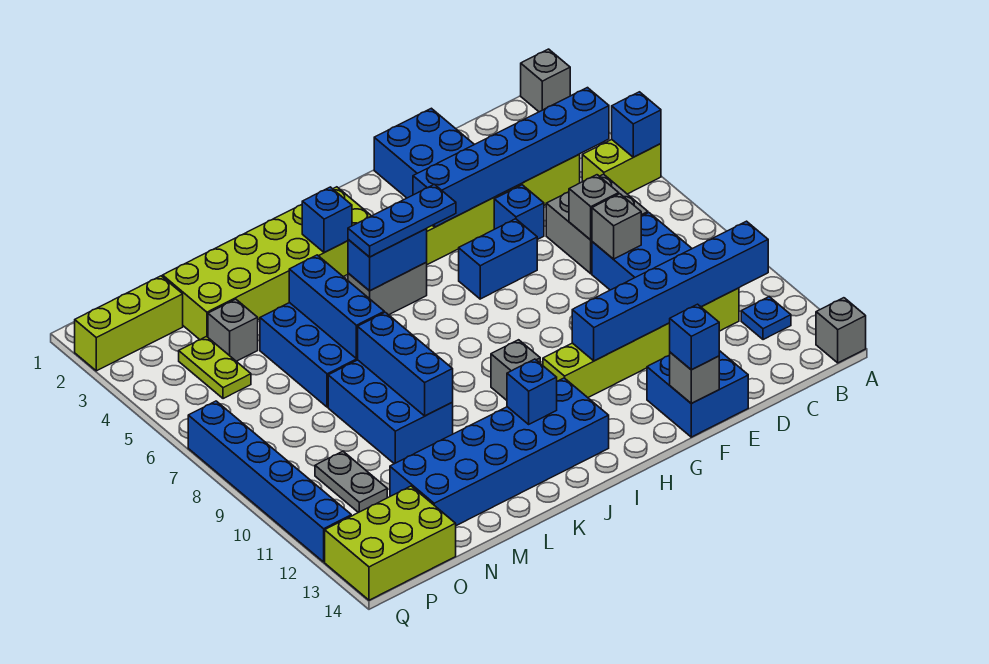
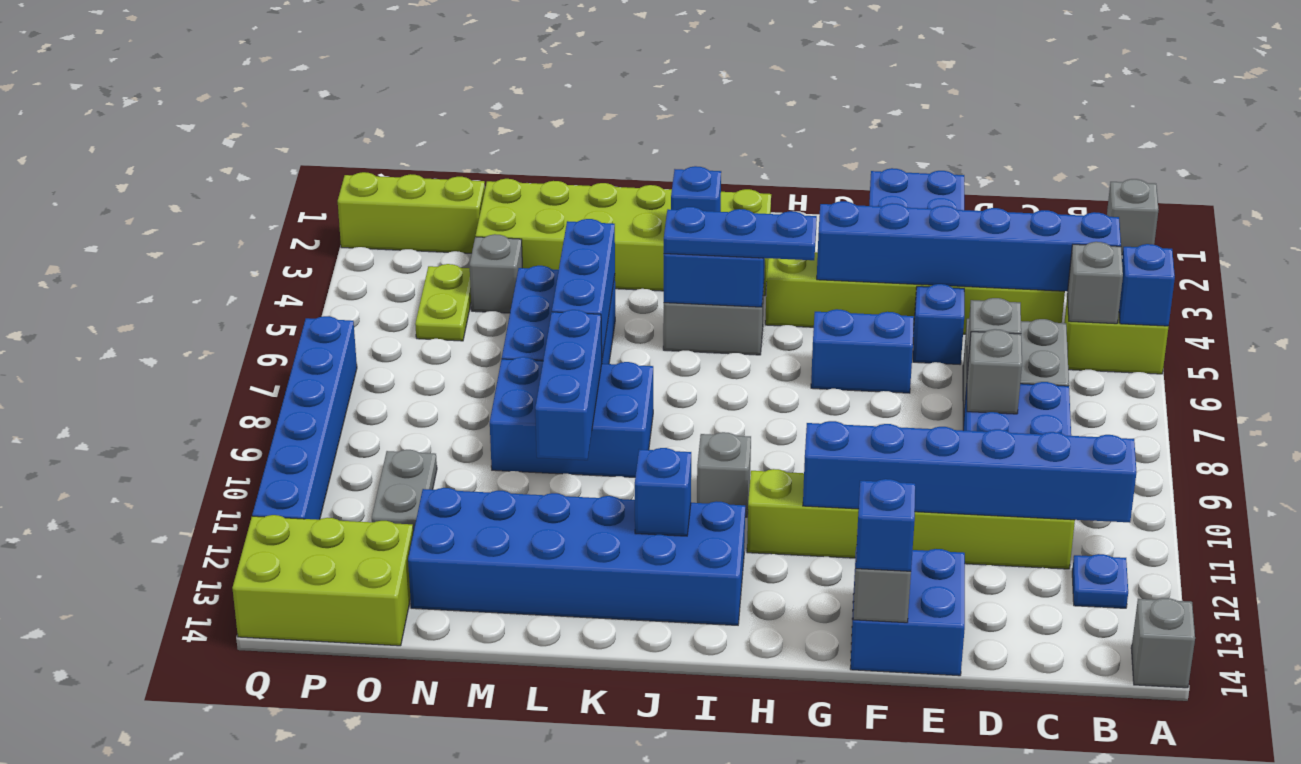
none -> grey 1x1 brick [1067,242,1123,324]
blue 2x3 brick [328,360,453,464] -> blue 2x3 brick turned to [490,357,653,477]

